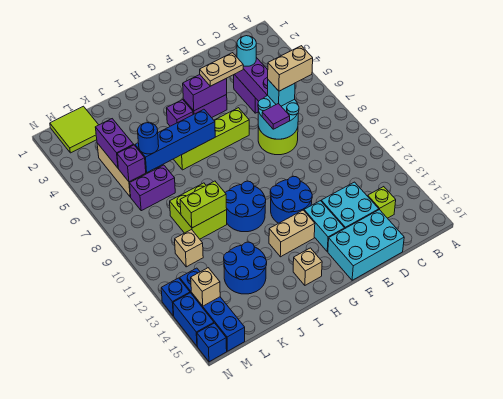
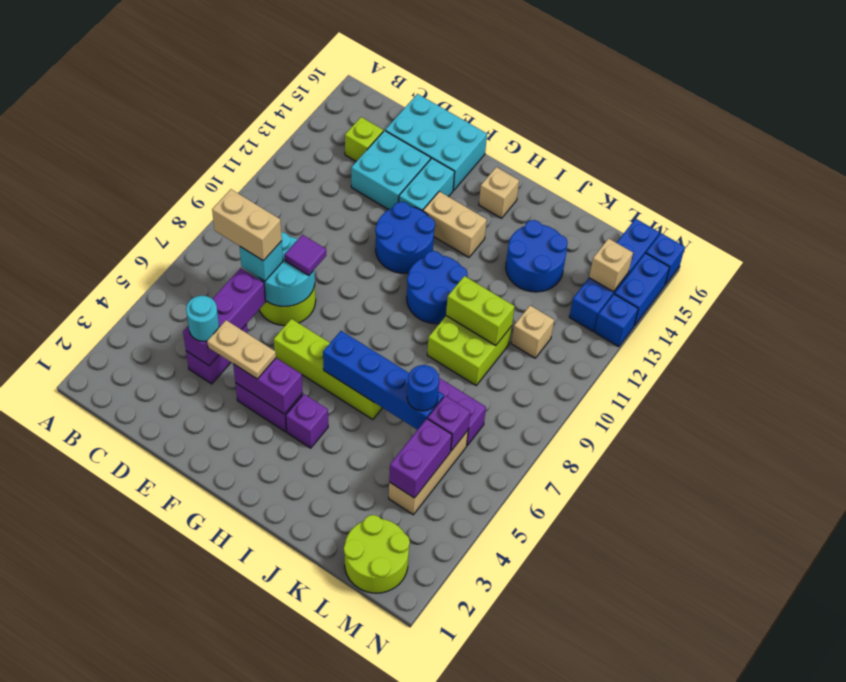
lime 2x2 tile [50,106,98,153] -> lime 2x2 round brick [344,515,410,593]

